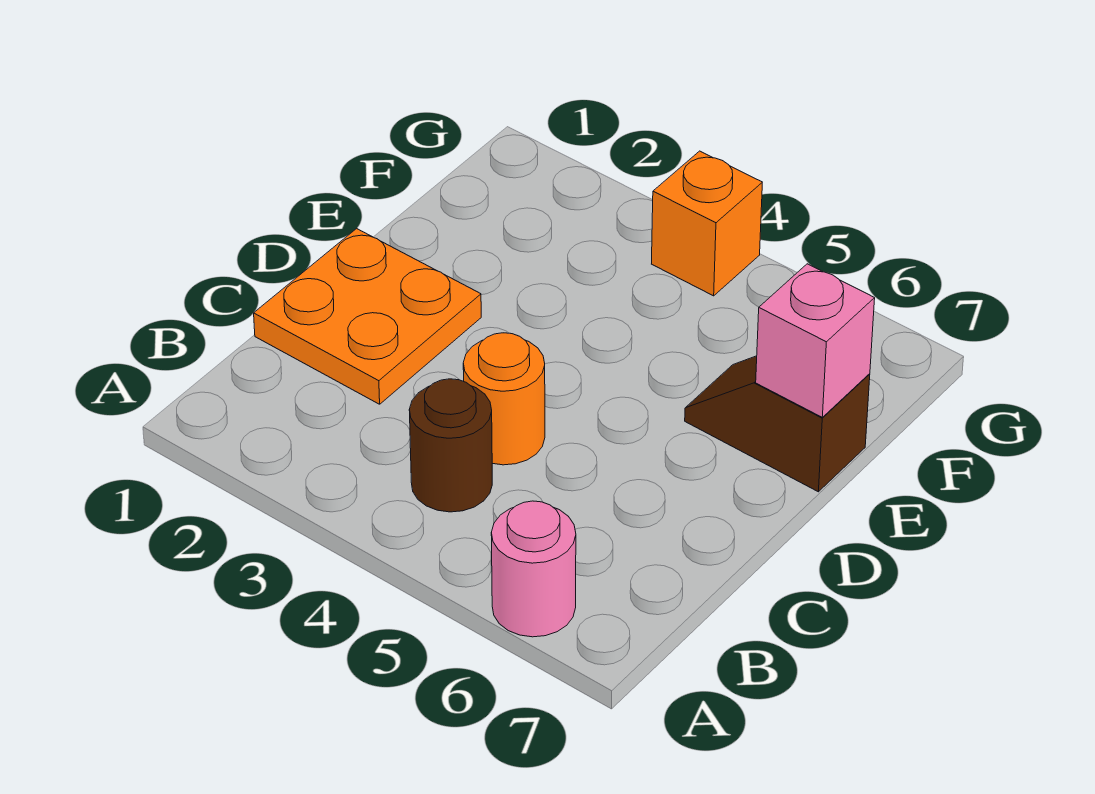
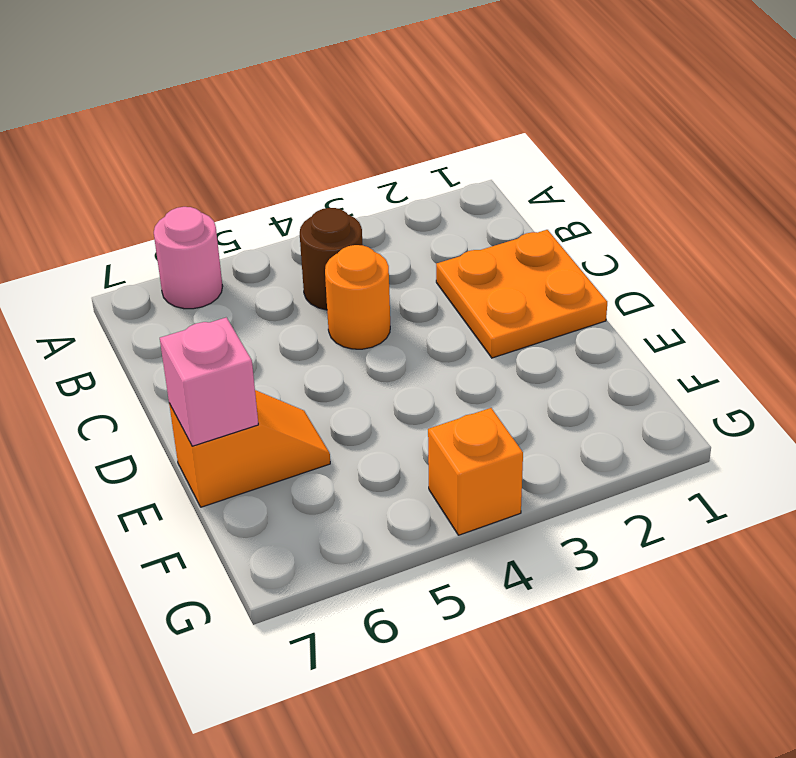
brown 1x2 slope [685,356,870,492] -> orange 1x2 slope [169,390,330,507]

